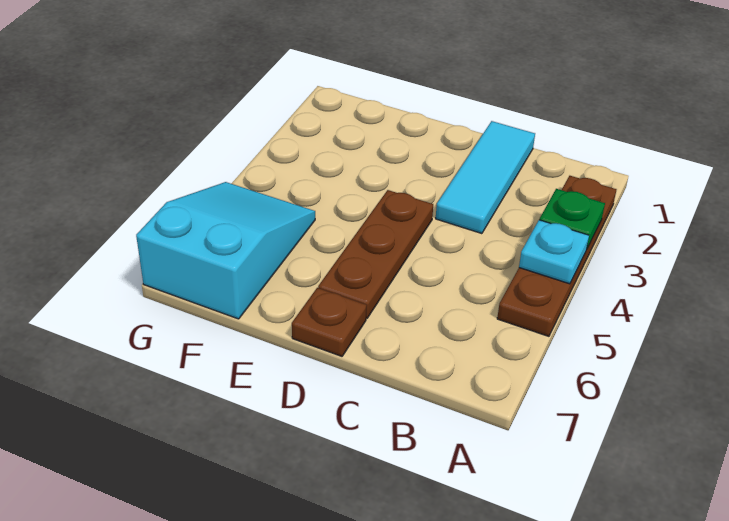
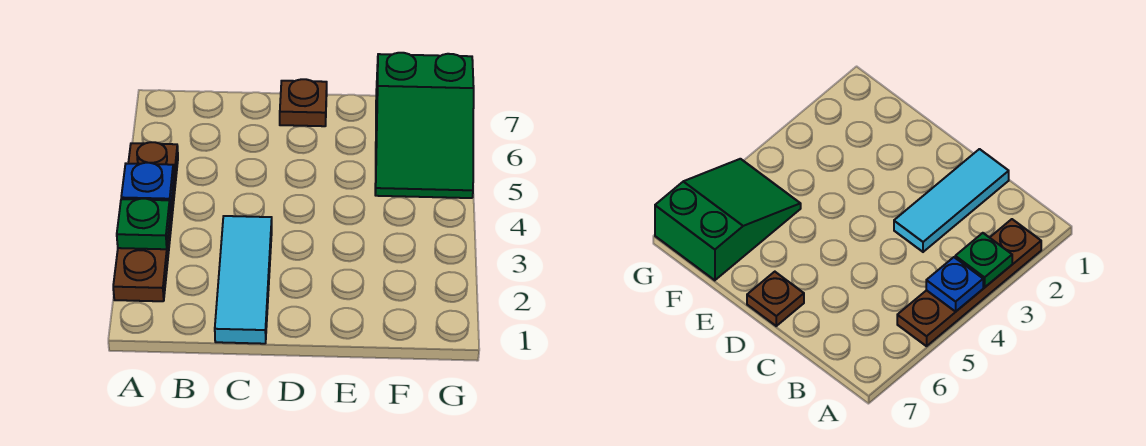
cyan 1x1 plate [519,220,589,284] -> blue 1x1 plate [121,163,174,212]
brown 1x3 plate [318,190,433,318] -> none
cyan 2x3 slope [136,182,315,319] -> green 2x3 slope [375,53,474,198]

